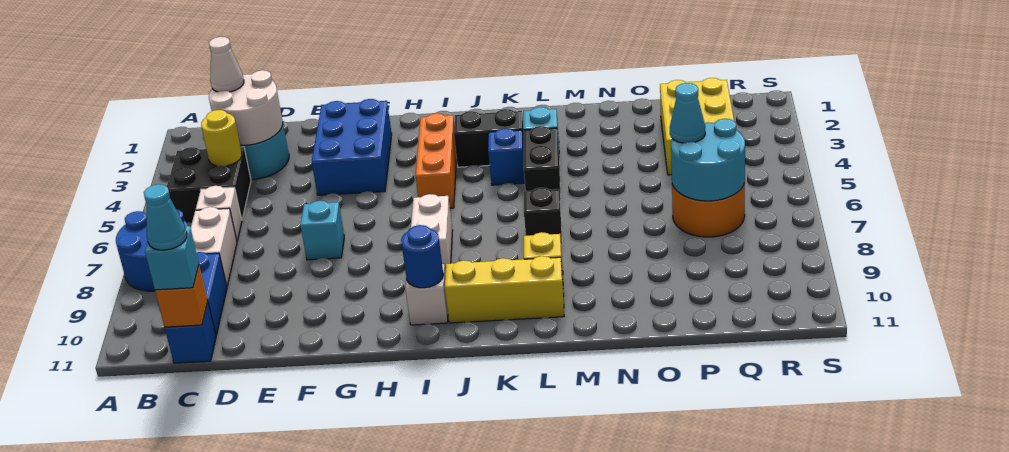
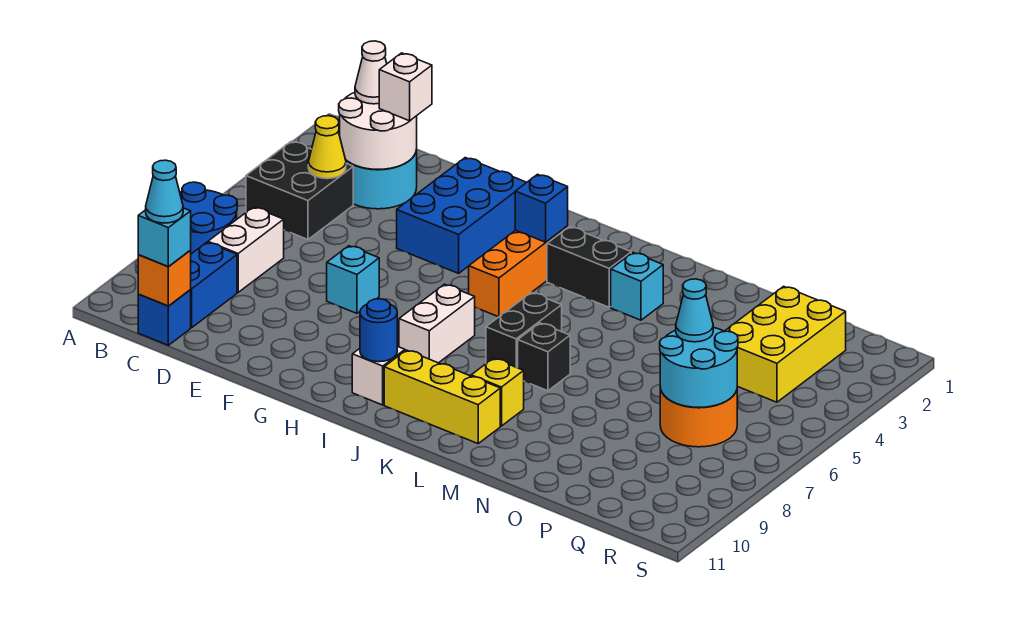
yellow 1x1 round brick [201,110,242,166] -> yellow 1x1 cone [308,116,346,179]
white 1x1 brick [196,186,242,241] -> white 1x1 brick moved to [379,53,432,121]
blue 1x1 brick [488,128,525,185] -> blue 1x1 brick moved to [515,174,568,242]
black 1x2 brick [523,126,561,202] -> black 1x2 brick moved to [486,292,562,368]

